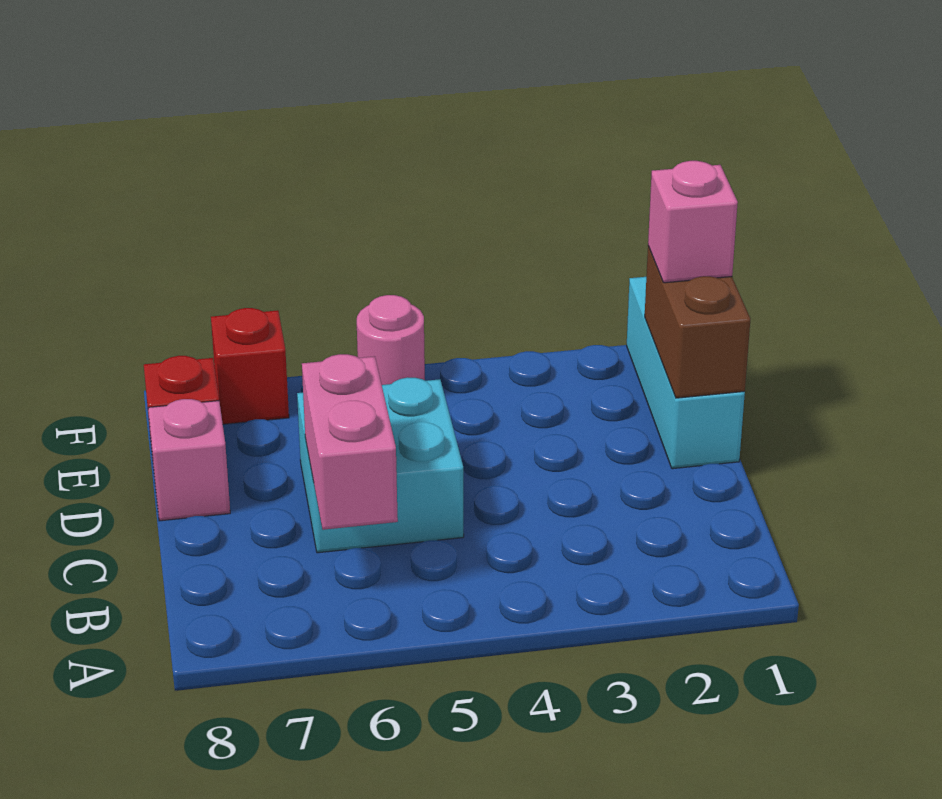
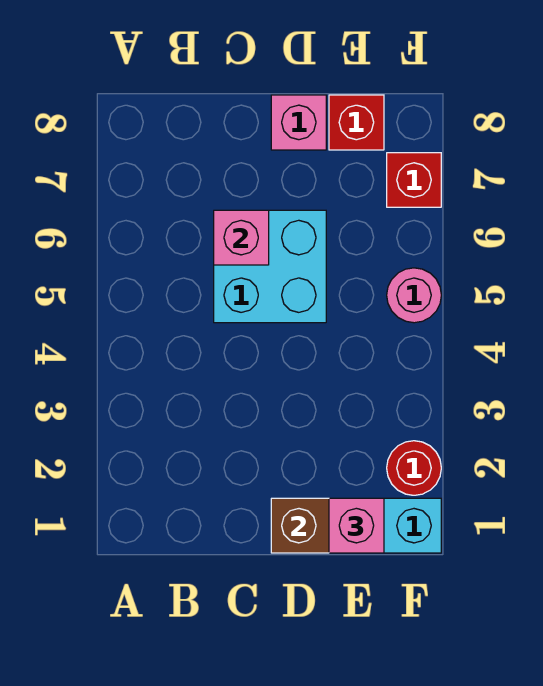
pink 1x2 brick [302,354,398,530] -> pink 1x1 brick [214,210,269,265]
none -> red 1x1 round brick [387,441,441,495]

